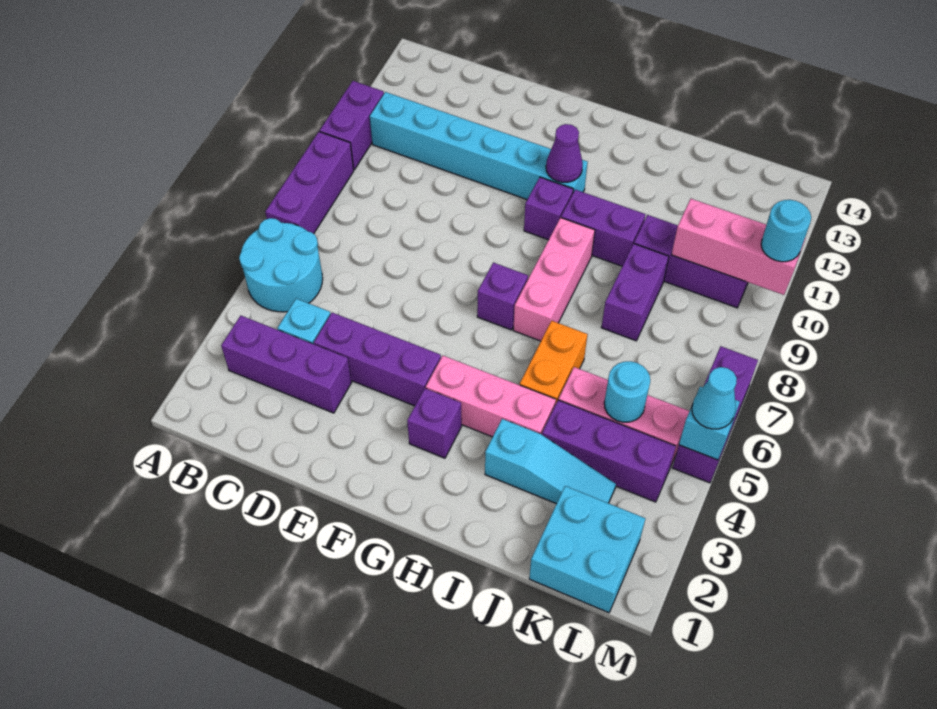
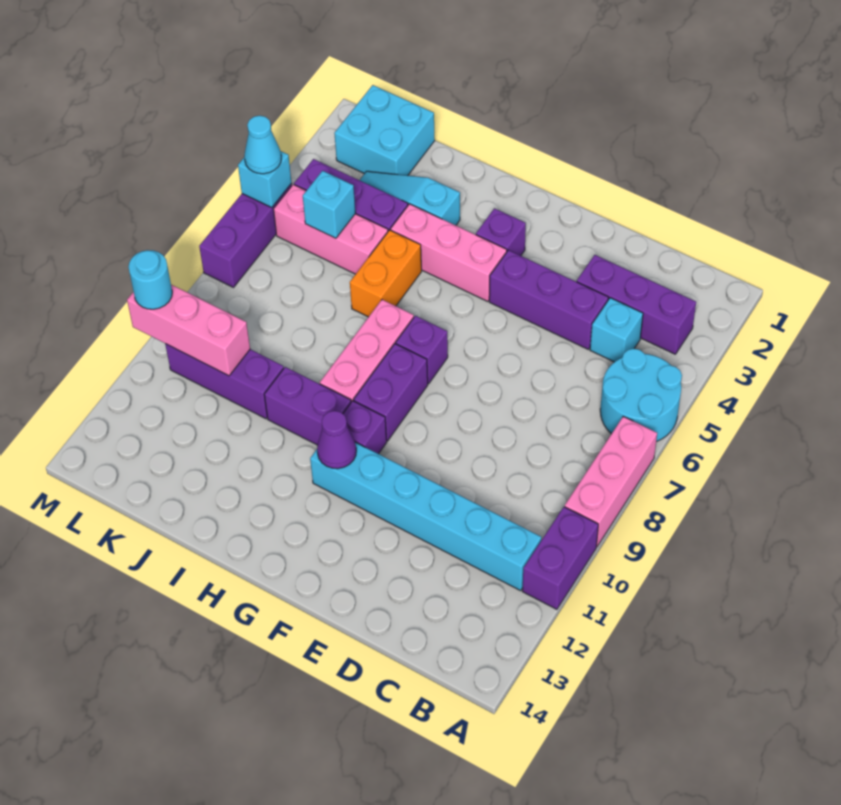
purple 1x3 brick [265,132,354,234] -> pink 1x3 brick [565,416,657,547]
purple 1x2 brick [601,244,669,341] -> purple 1x2 brick moved to [354,344,428,441]
cyan 1x1 round brick [604,361,650,422] -> cyan 1x1 brick [303,171,355,238]

